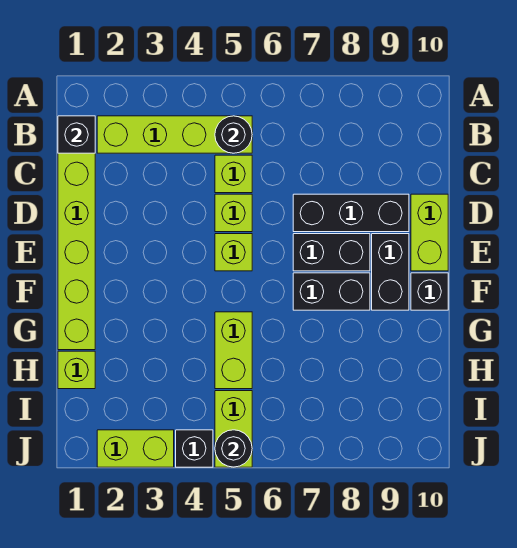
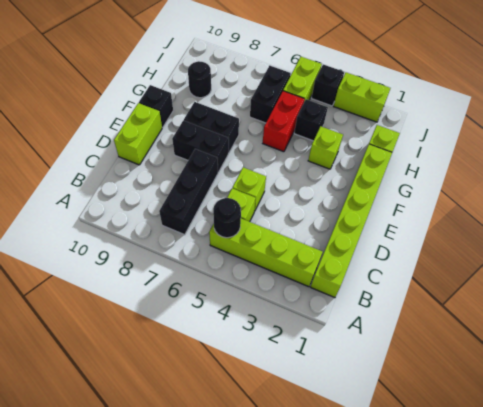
black 1x1 brick [58,116,95,153] -> black 1x1 brick moved to [294,99,328,141]
black 1x3 brick [293,194,409,232] -> black 1x3 brick turned to [159,149,218,235]
lime 1x1 brick [215,234,252,271] -> lime 1x1 brick moved to [308,126,343,169]
black 1x2 brick [372,234,409,310] -> black 1x2 brick moved to [250,66,291,123]
lime 1x2 brick [215,312,252,389] -> red 1x2 brick [263,91,305,152]
black 1x1 round brick [215,430,252,467] -> black 1x1 round brick moved to [188,61,211,98]

